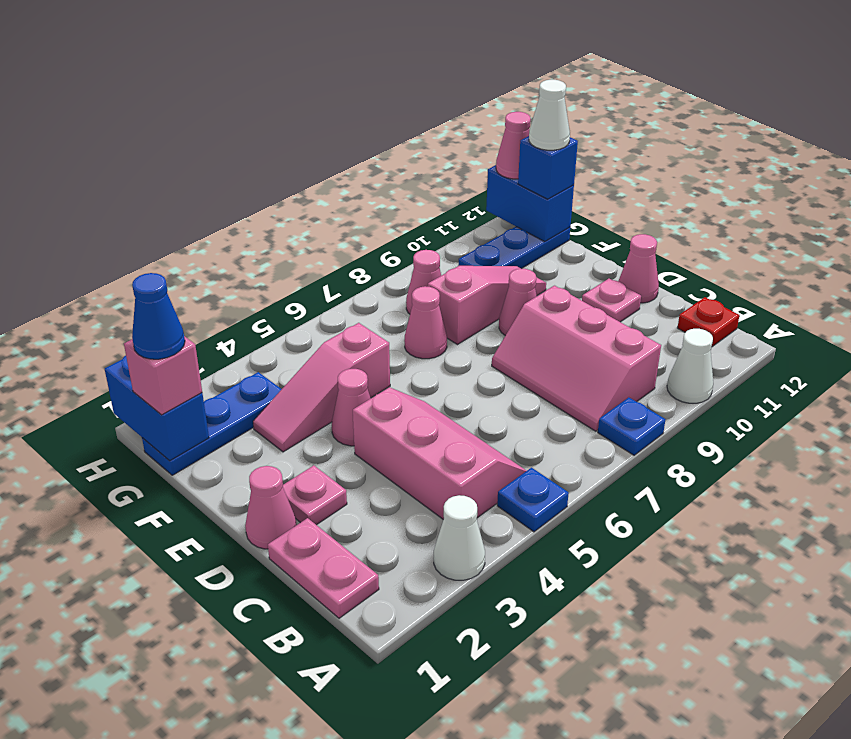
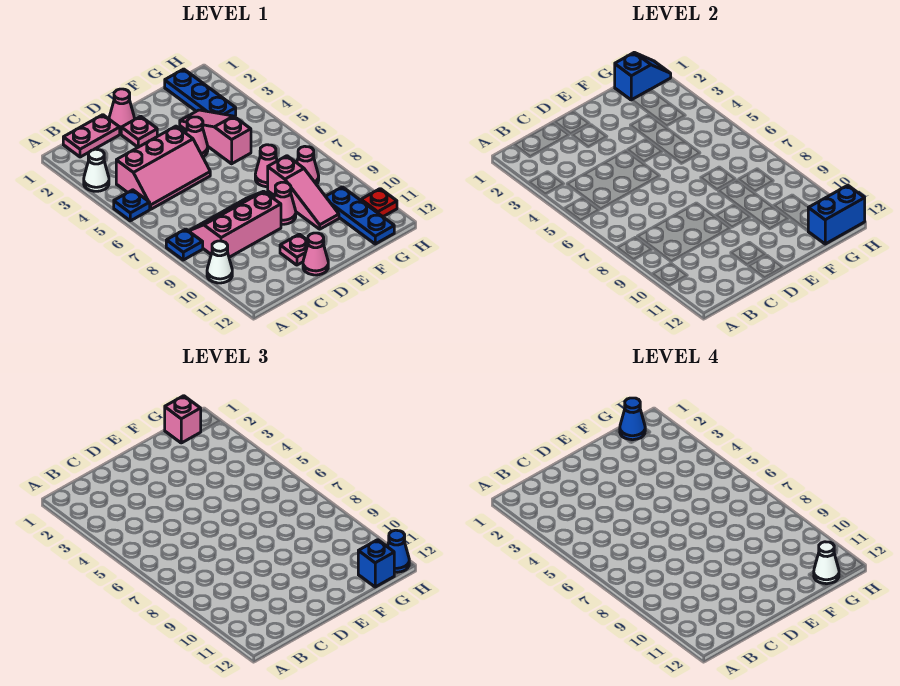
red 1x1 plate [677,297,739,347] -> red 1x1 plate moved to [361,189,397,217]
blue 1x2 brick [105,356,209,461] -> blue 1x2 slope [615,53,671,100]
pink 1x1 cone [496,112,531,179] -> blue 1x1 cone [387,530,409,572]

